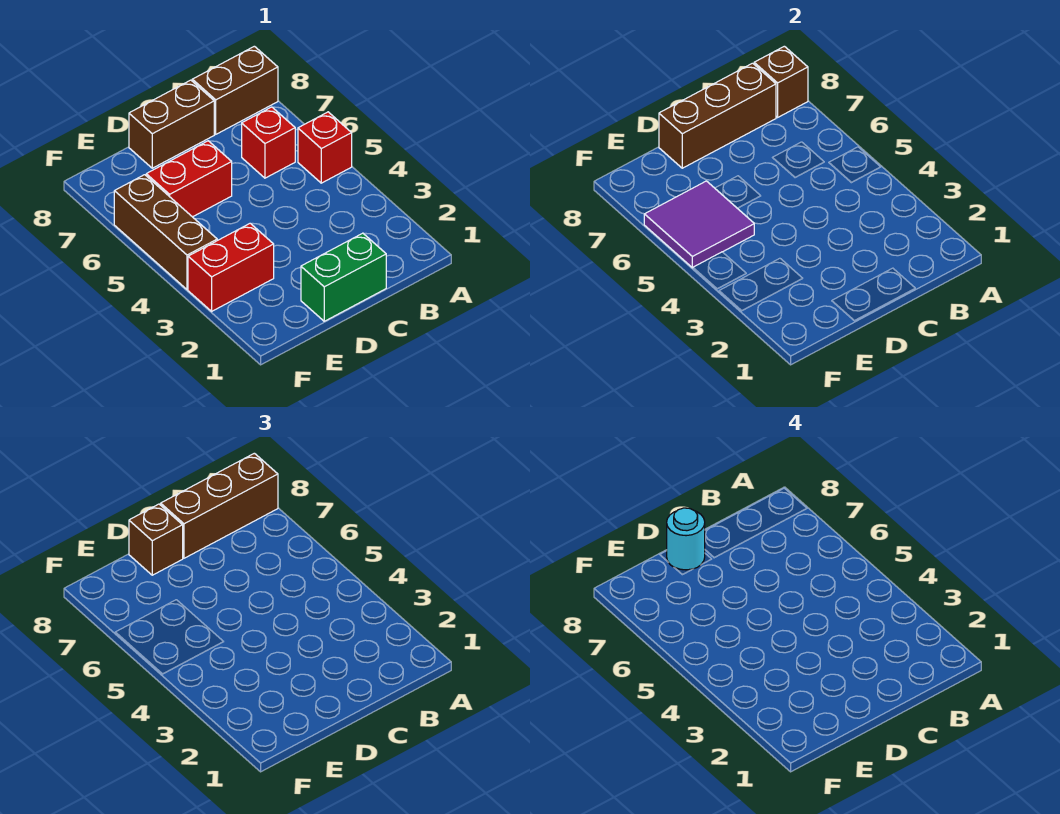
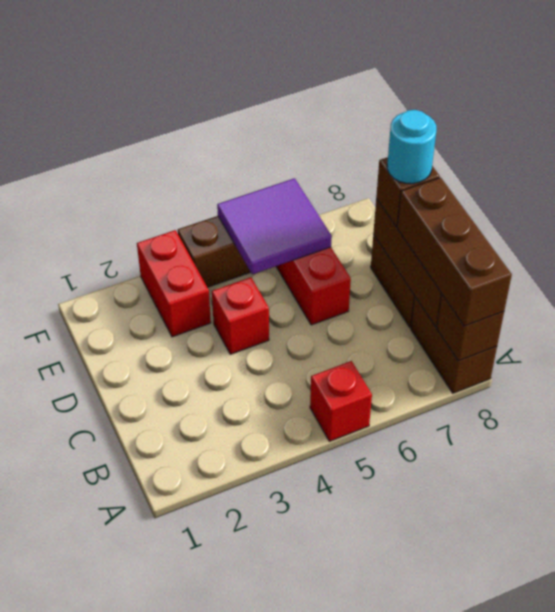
red 1x1 brick [242,107,295,178] -> red 1x1 brick moved to [212,277,269,354]
green 1x2 brick [301,233,386,321] -> none

